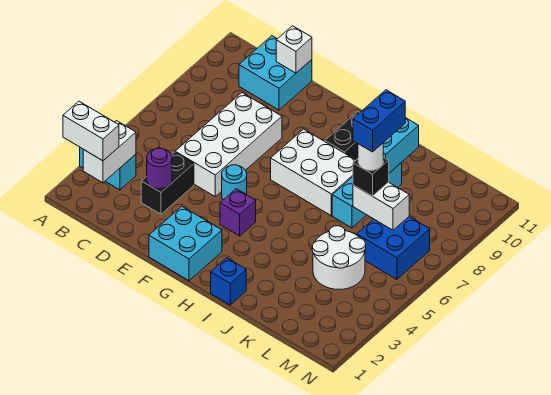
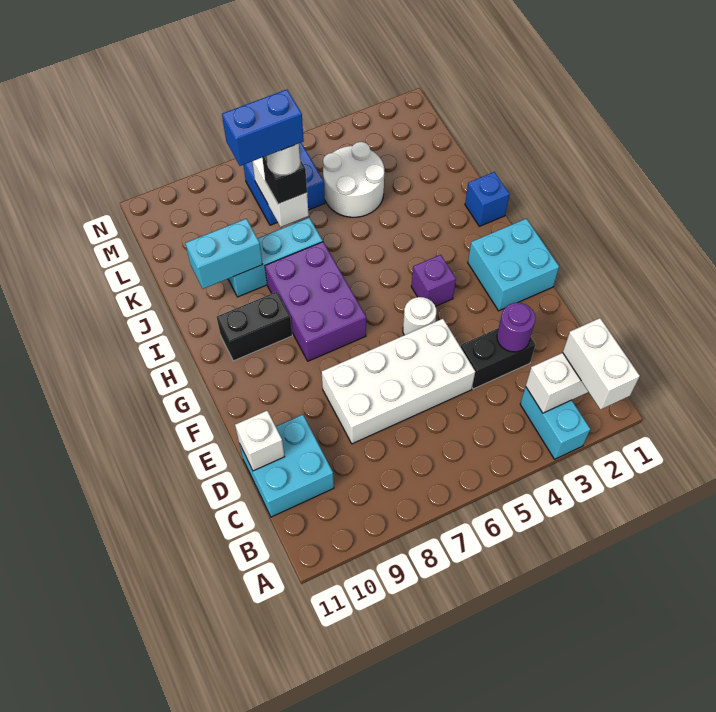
cyan 1x1 round brick [222,165,247,200] -> white 1x1 round brick [403,297,436,335]
white 2x3 brick [271,129,356,216] -> purple 2x3 brick [265,242,366,361]

